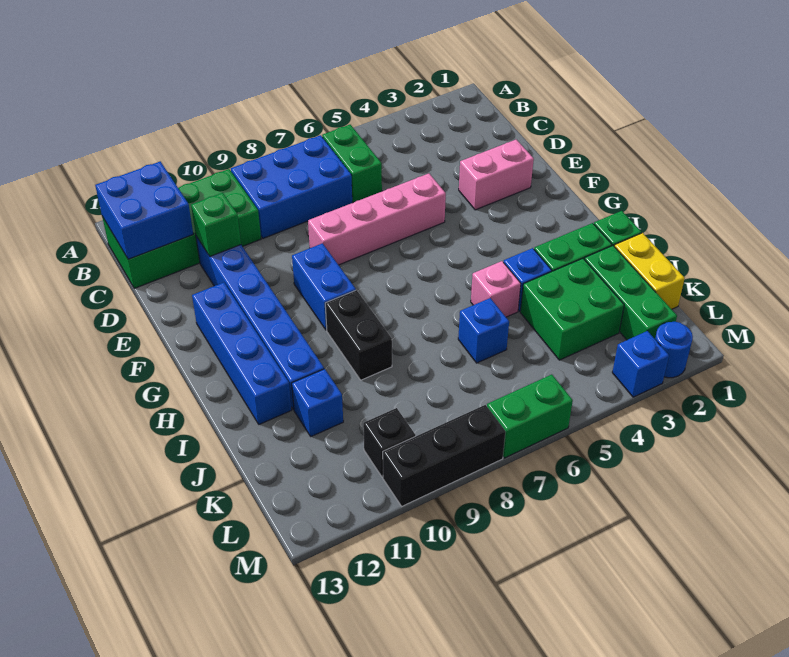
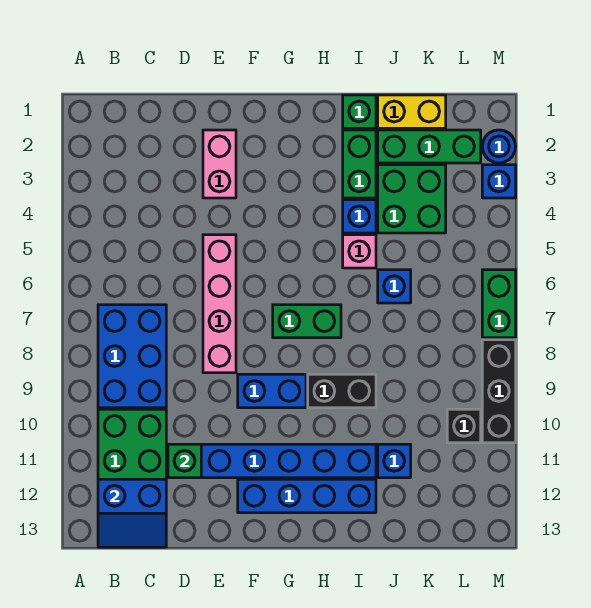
green 1x2 brick [322,125,382,203] -> green 1x2 brick moved to [273,305,341,338]
blue 2x2 brick [95,161,193,259] -> blue 2x2 slope [98,479,166,547]

